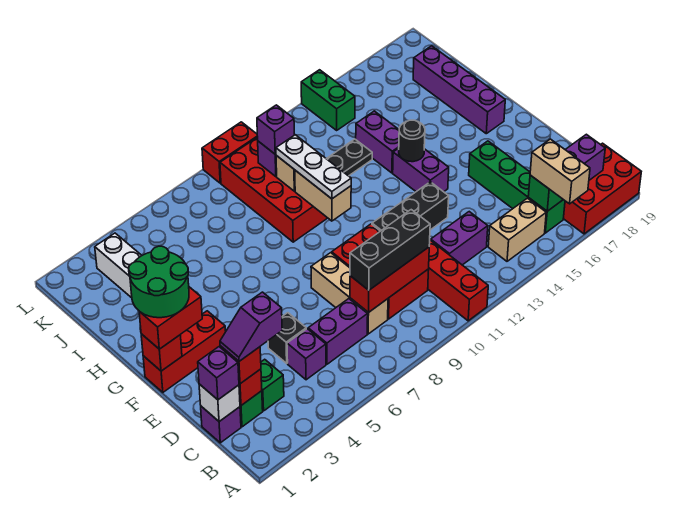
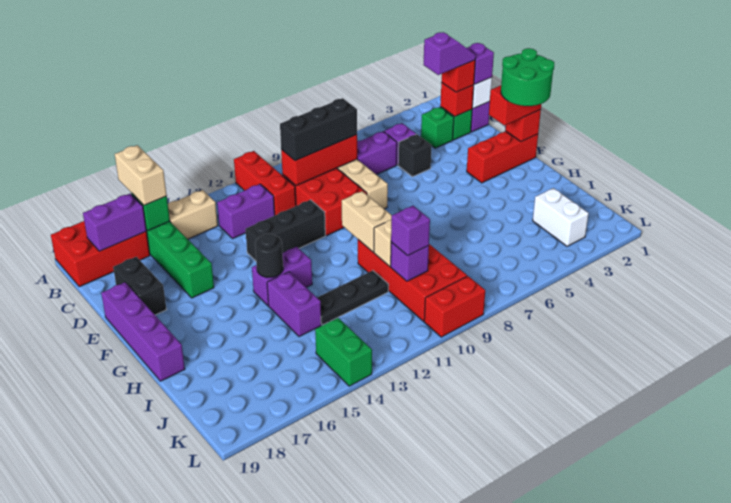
none -> black 1x2 brick [113,257,166,315]
purple 1x2 brick [393,148,449,192] -> purple 1x2 brick turned to [252,247,312,306]
white 1x3 plate [276,135,351,199] -> none
purple 1x4 brick [413,46,505,134] -> purple 1x4 brick moved to [101,282,185,381]

